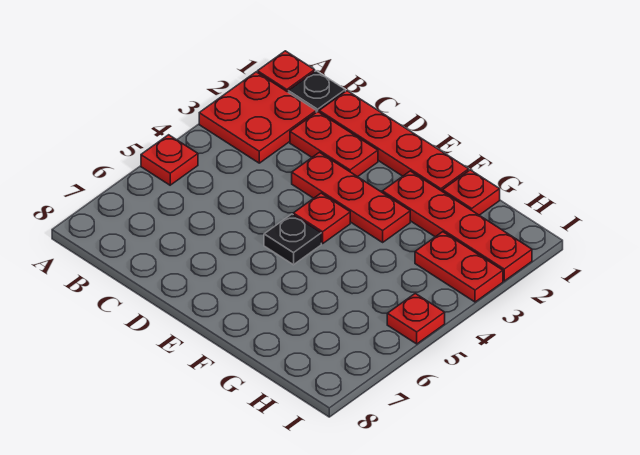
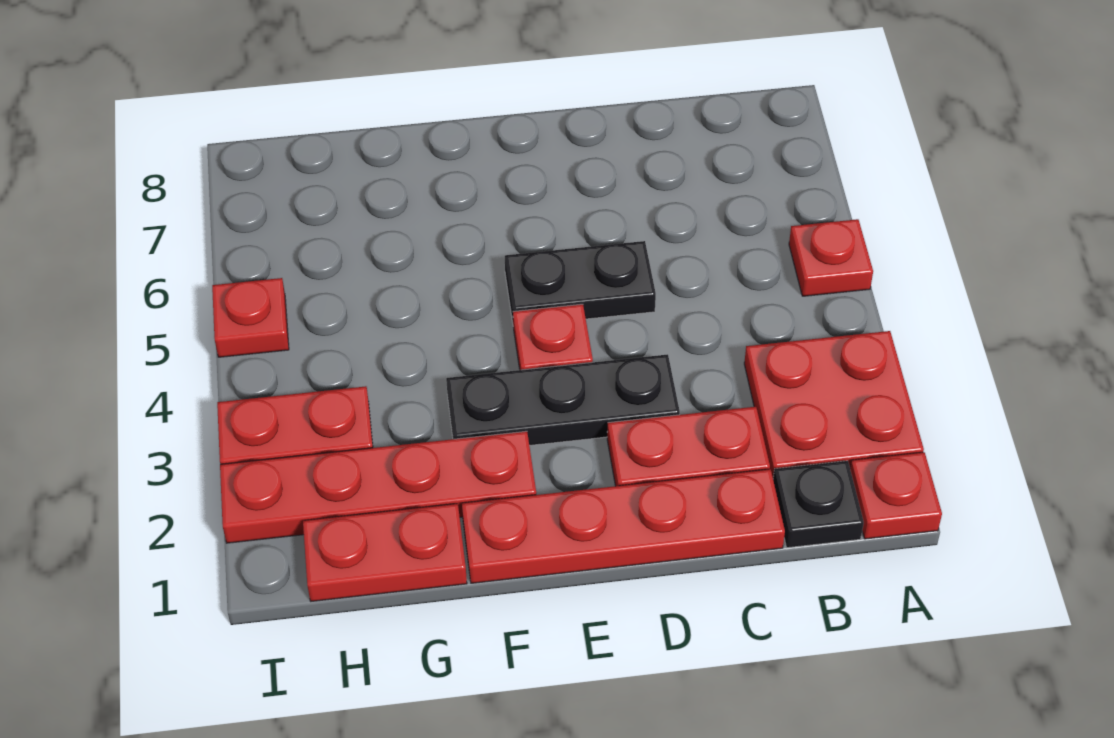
red 1x3 plate [292,152,410,242] -> black 1x3 plate [446,354,680,446]
black 1x1 plate [264,214,321,265] -> black 1x2 plate [505,241,656,322]
red 1x1 plate [442,170,500,215] -> red 1x2 plate [303,504,467,601]

